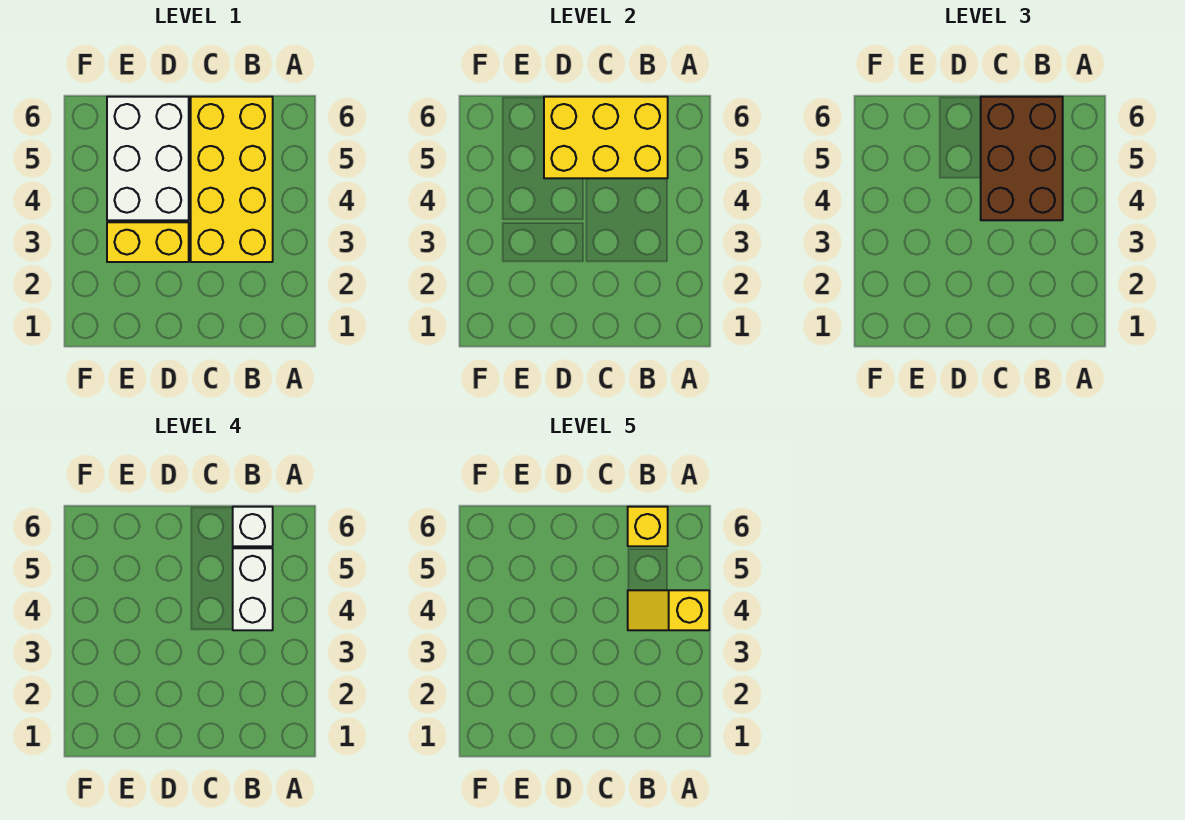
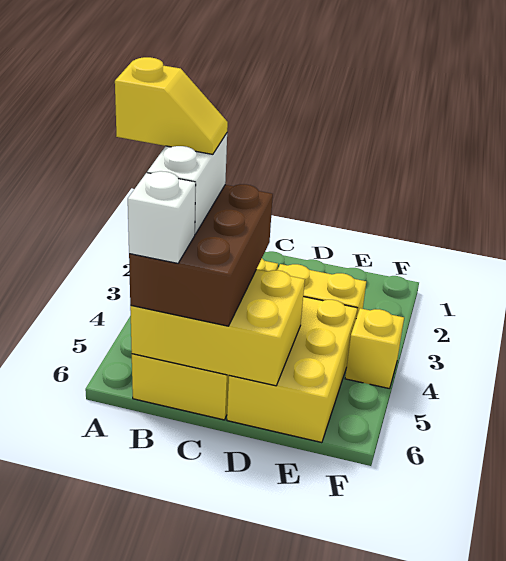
yellow 1x1 brick [628,507,668,546] -> yellow 1x1 brick moved to [345,308,404,388]
white 2x3 brick [107,97,189,220] -> yellow 2x3 brick [227,297,357,443]

